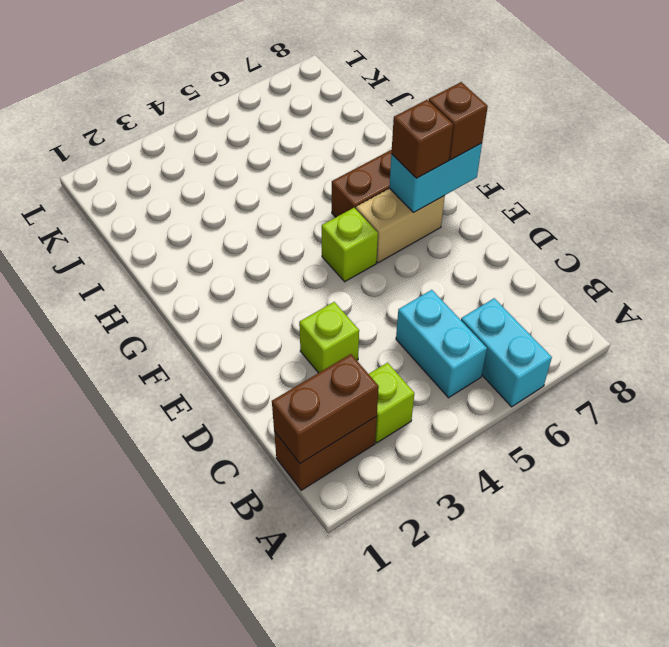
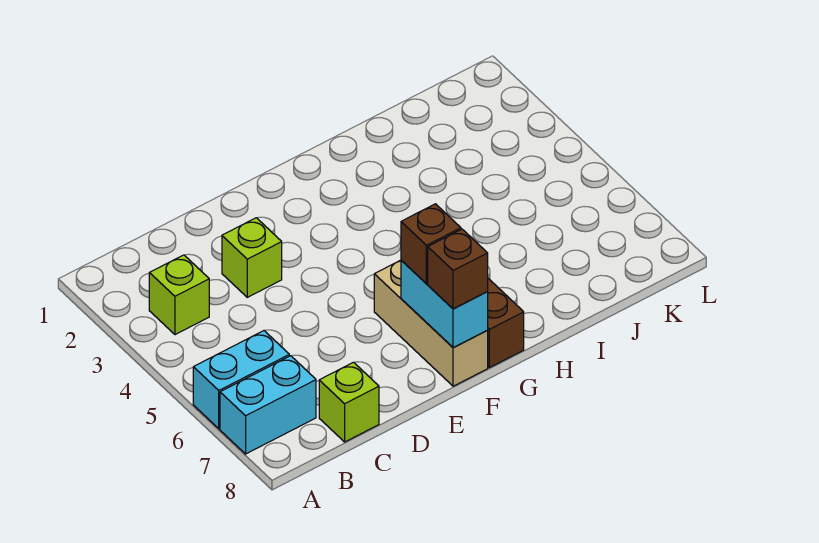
brown 1x2 brick [274,417,377,490] -> none
brown 1x2 brick [272,354,379,464] -> none
cyan 1x2 brick [396,290,487,398] -> cyan 1x2 brick moved to [220,356,316,454]
lime 1x1 brick [322,208,378,282] -> lime 1x1 brick moved to [319,362,379,442]
tan 1x2 brick [356,188,445,263] -> tan 1x3 brick [374,260,488,386]

